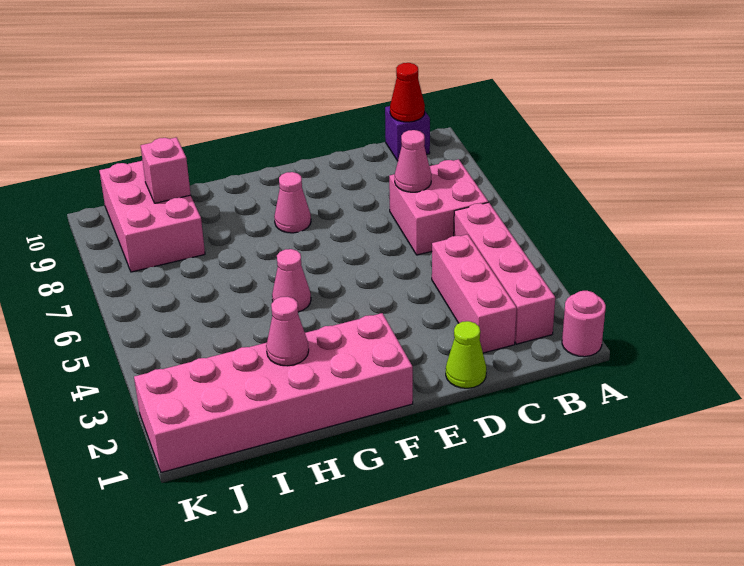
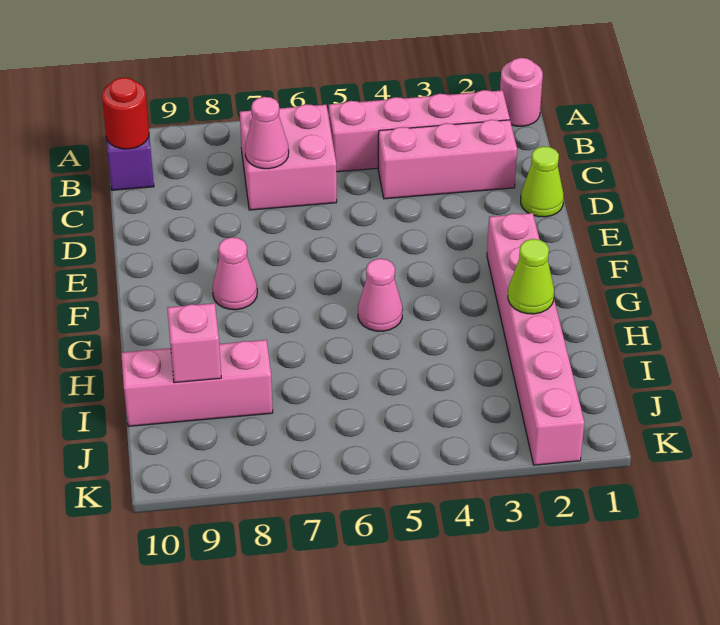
red 1x1 cone [390,63,425,122] -> red 1x1 round brick [102,78,149,149]
pink 2x6 brick [134,313,413,472] -> pink 1x6 brick [487,213,584,465]
pink 1x1 cone [266,297,309,366] -> lime 1x1 cone [508,239,554,314]
pink 2x3 brick [99,161,205,272] -> pink 1x3 brick [121,340,273,426]

